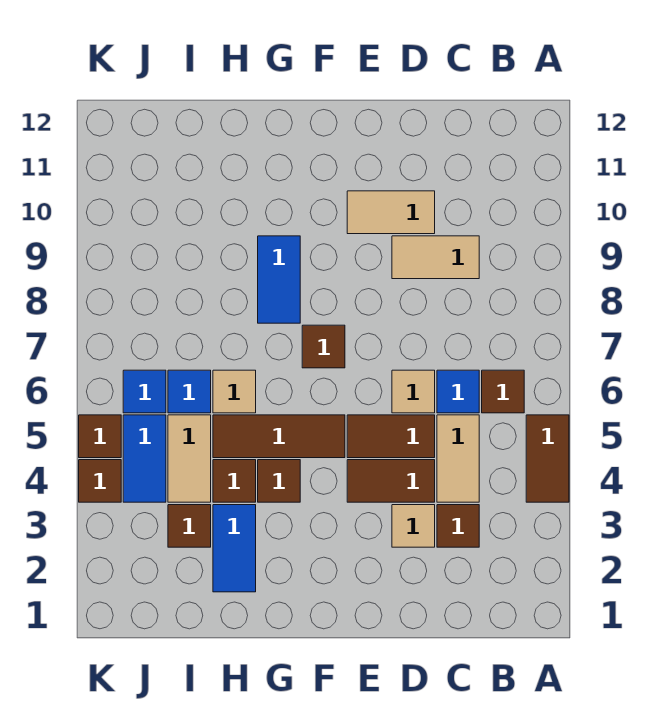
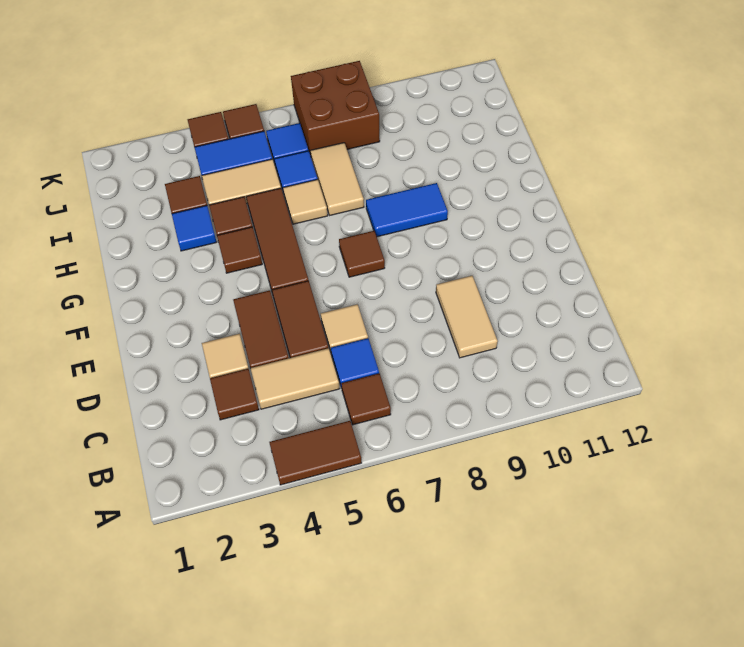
tan 1x2 tile [347,191,435,234] -> tan 1x2 tile moved to [311,143,364,215]
blue 1x2 tile [213,505,256,592] -> blue 1x1 tile [172,206,216,251]
none -> brown 2x2 brick [291,61,380,156]

